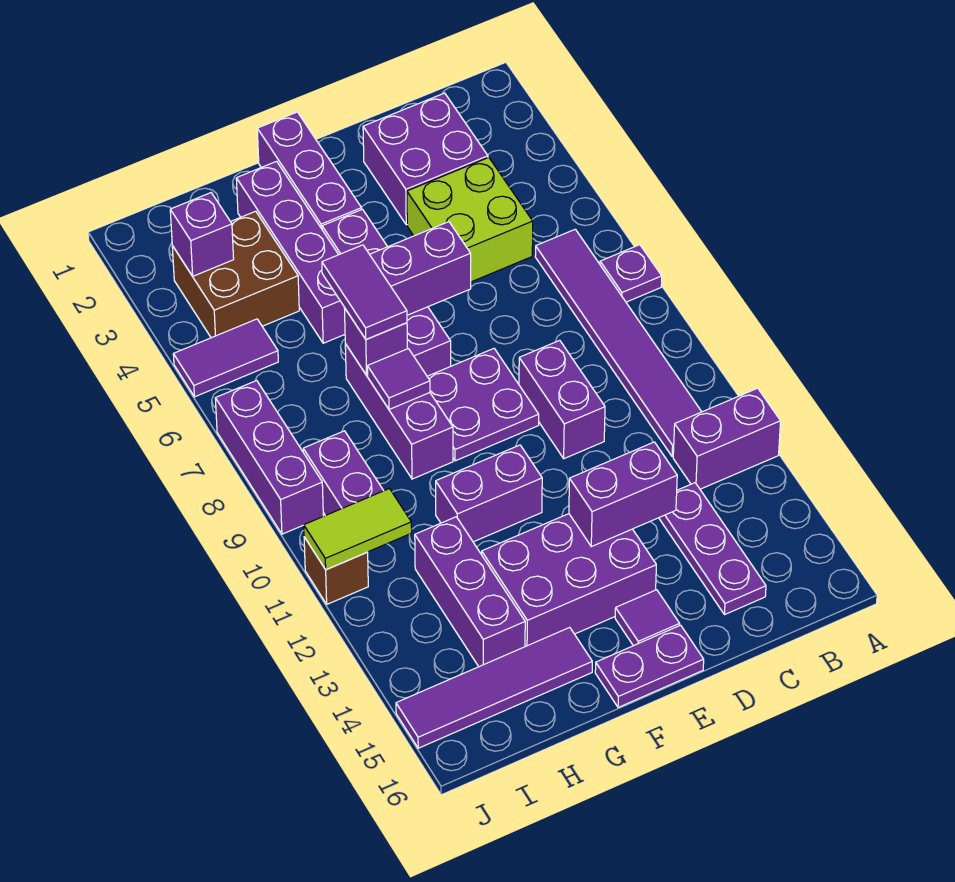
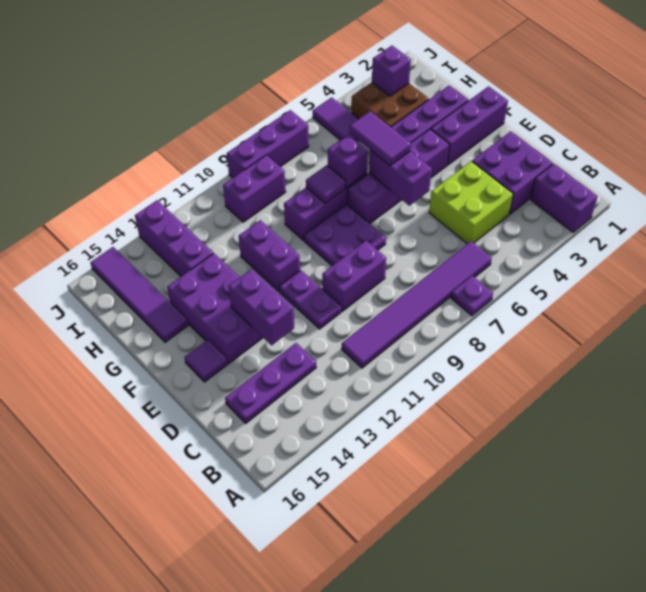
purple 1x2 brick [673,388,781,489] -> purple 1x2 brick moved to [531,164,597,232]
purple 1x2 plate [595,625,704,707] -> purple 1x2 plate moved to [279,270,341,329]
purple 1x2 tile [322,245,407,339] -> purple 1x2 tile turned to [349,111,411,166]
purple 1x3 brick [415,517,525,667] -> purple 1x3 brick turned to [135,200,213,276]
lime 1x2 tile [304,489,412,569] -> none
brown 1x1 brick [304,537,368,604] -> none

